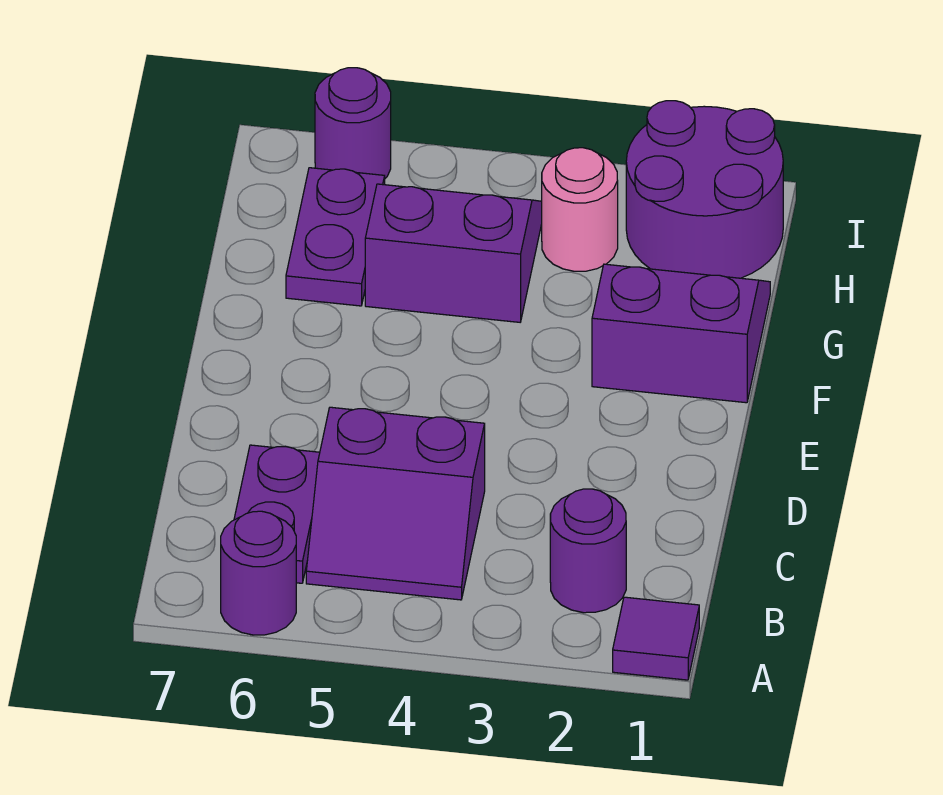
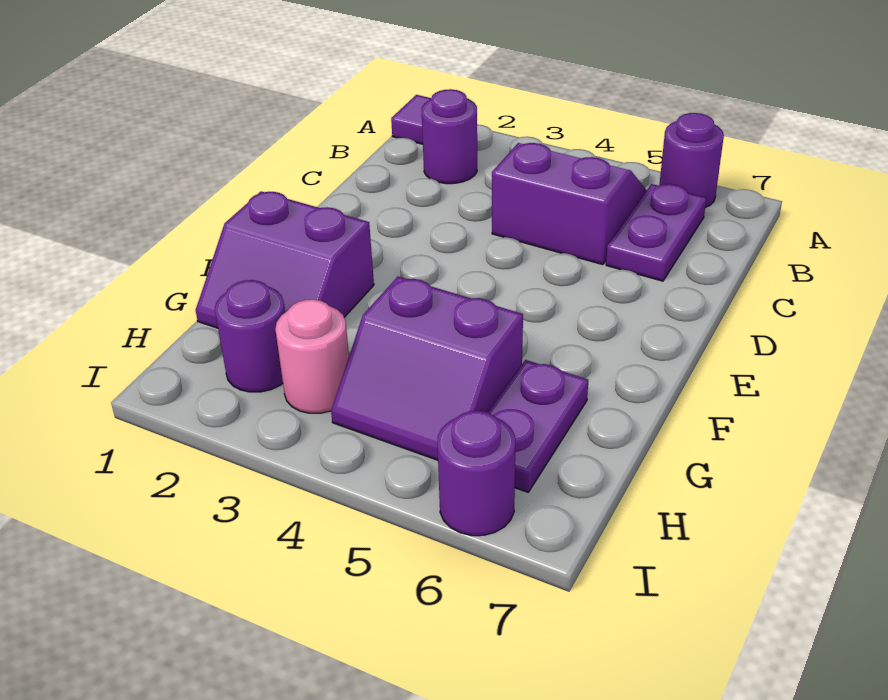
purple 2x2 round brick [626,101,783,278] -> purple 1x1 round brick [215,280,285,392]

